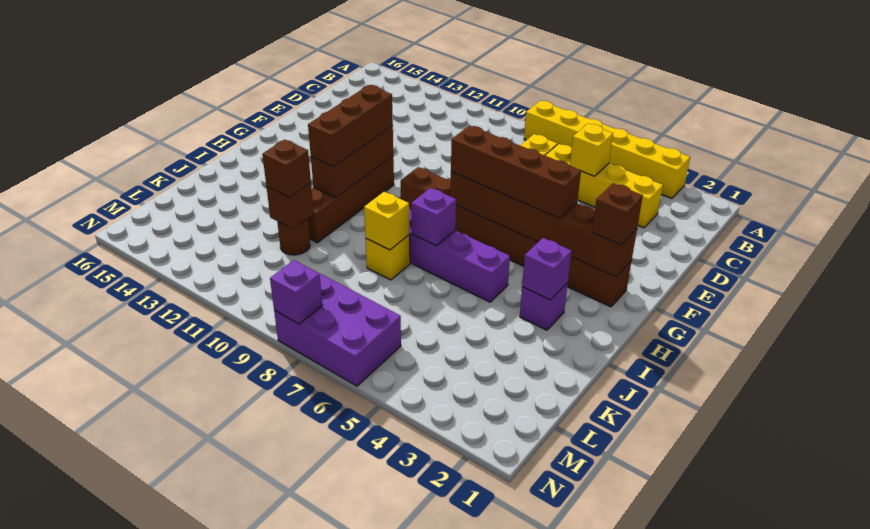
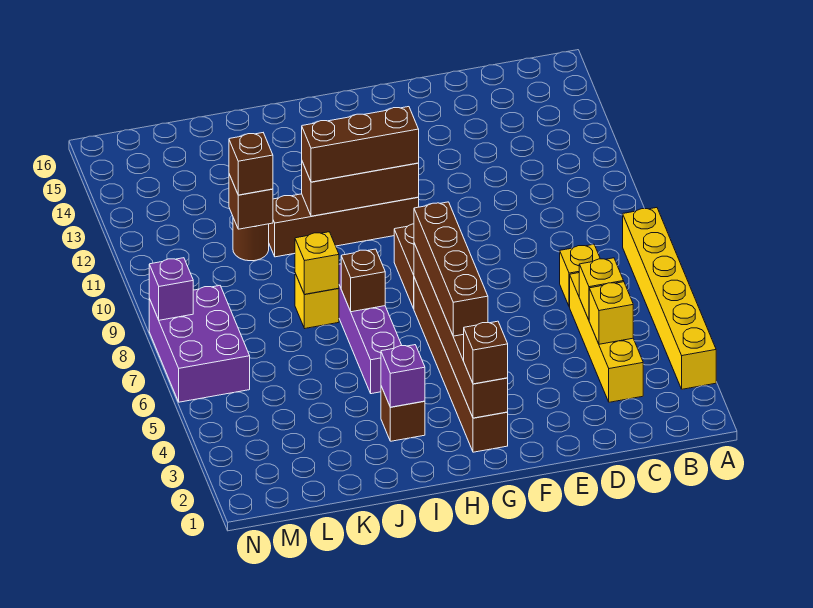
none -> yellow 1x1 brick [589,282,633,344]
purple 1x1 brick [520,283,568,330] -> brown 1x1 brick [381,386,425,441]
purple 1x1 brick [411,188,456,246] -> brown 1x1 brick [341,249,385,312]

